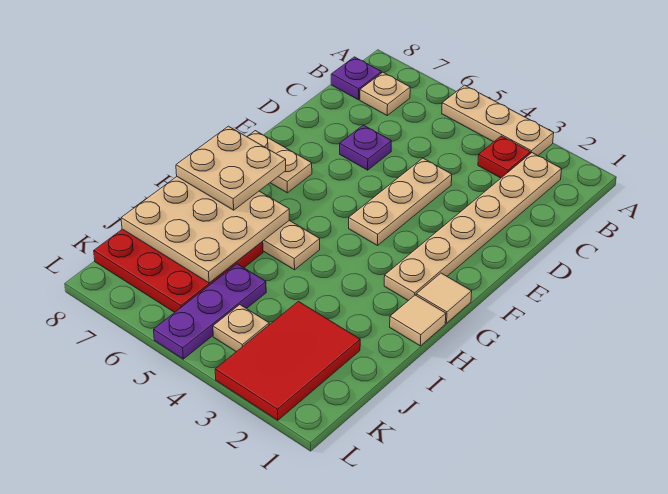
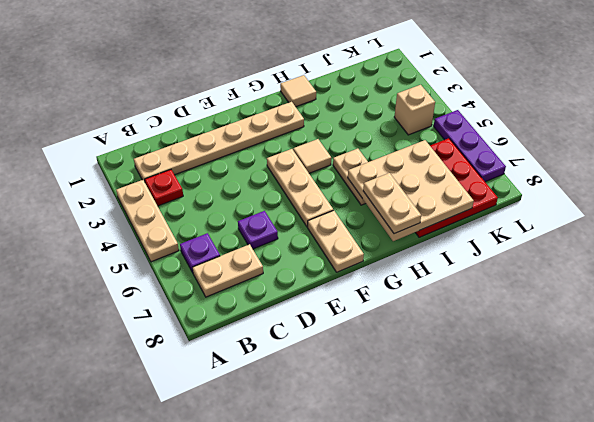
tan 1x1 plate [360,72,410,115] -> tan 1x2 plate [193,244,263,297]
purple 1x1 plate [331,57,381,100] -> purple 1x1 plate moved to [180,233,220,272]
tan 1x3 plate [349,158,452,245] -> tan 1x3 plate turned to [267,149,333,227]
tan 1x1 tile [416,273,472,323] -> tan 1x1 tile moved to [293,139,331,173]
tan 2x2 plate [176,126,286,210] -> tan 1x2 plate [363,173,421,234]
red 2x3 tile [215,301,360,420] -> none
purple 1x3 plate [154,264,266,359] -> purple 1x3 plate turned to [434,110,506,182]
tan 1x1 plate [213,305,269,352] -> tan 1x1 brick [394,85,435,135]

